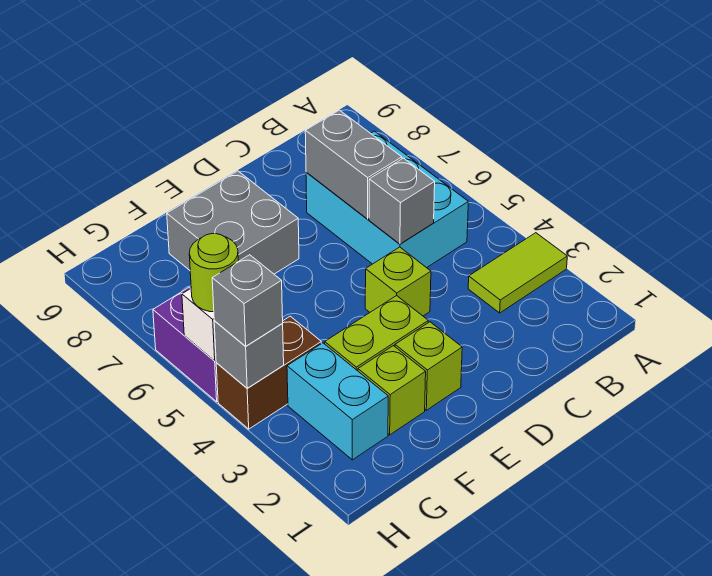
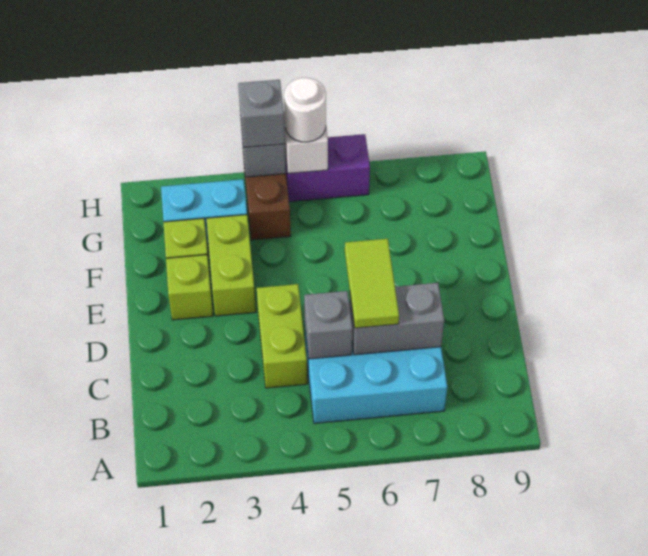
lime 1x2 tile [468,233,567,313] -> lime 1x2 tile moved to [345,239,399,328]
lime 1x1 brick [365,247,431,316] -> lime 1x2 brick [257,284,307,388]
grey 2x2 brick [167,171,299,274] -> none
lime 1x1 round brick [189,234,238,312] -> white 1x1 round brick [284,78,326,142]

